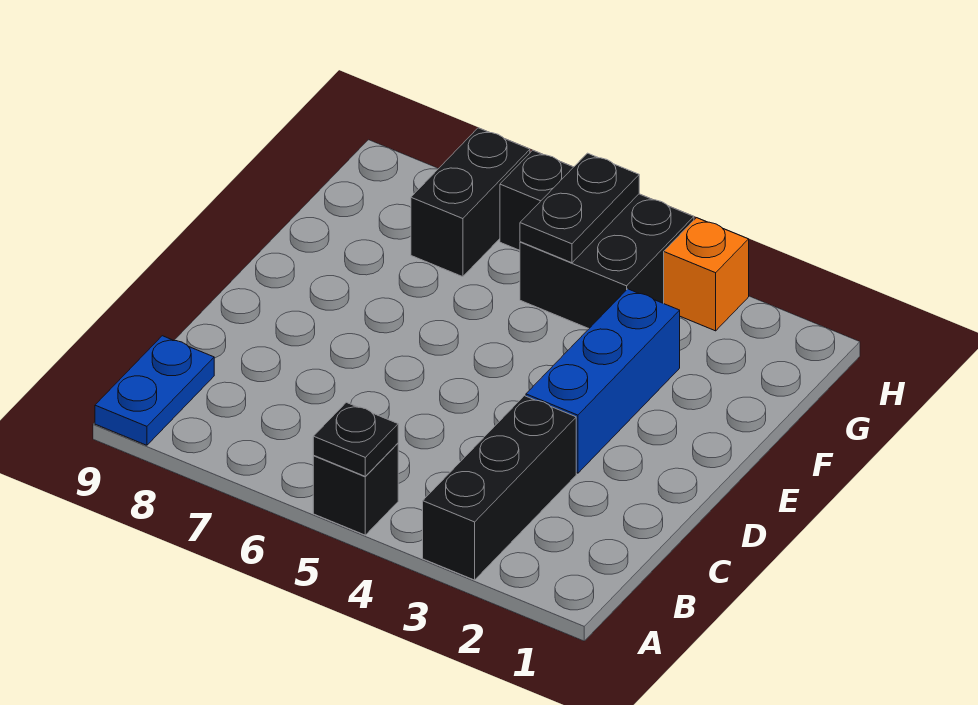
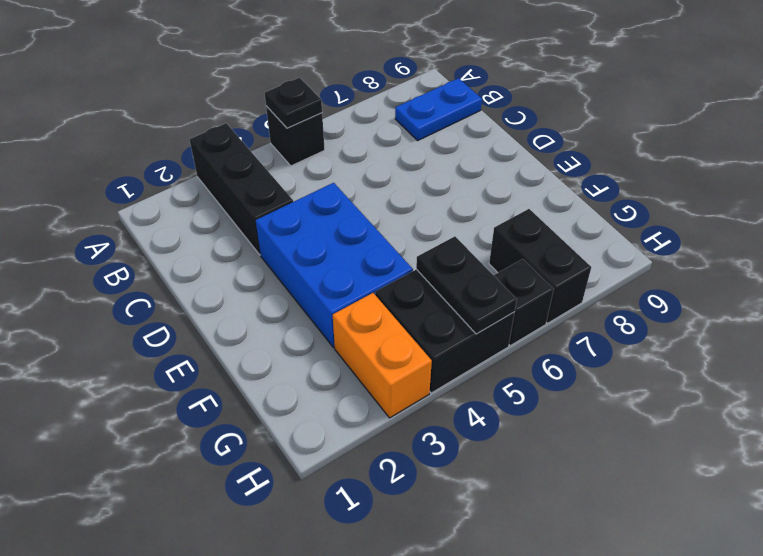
blue 1x2 plate [95,336,214,445] -> blue 1x2 plate turned to [395,78,482,140]
blue 1x3 brick [526,289,680,473] -> blue 2x3 brick [256,183,413,347]
orange 1x1 brick [664,218,749,331] -> orange 1x2 brick [333,293,432,418]

